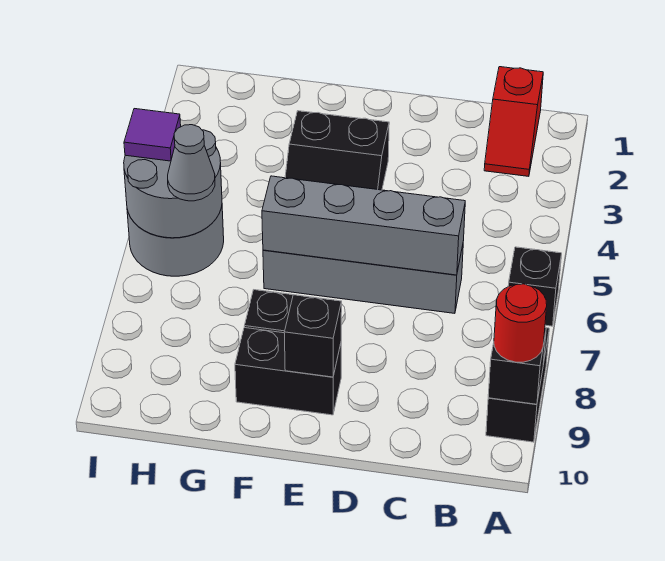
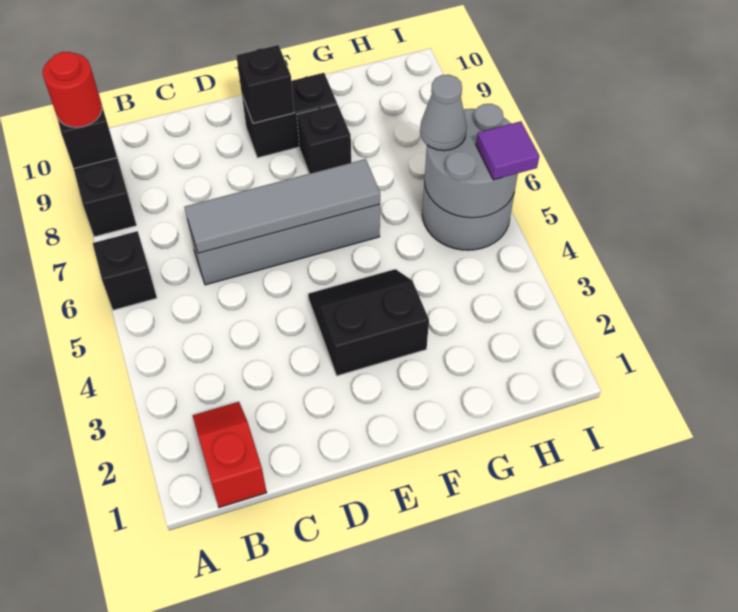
grey 1x4 brick [262,176,465,275] -> grey 1x4 tile [184,159,380,253]

